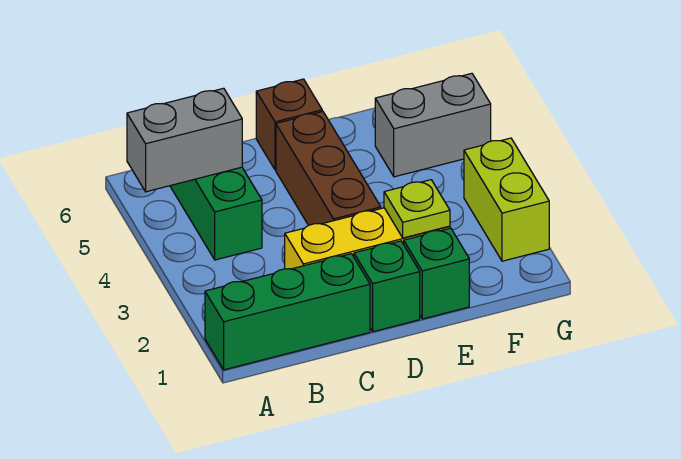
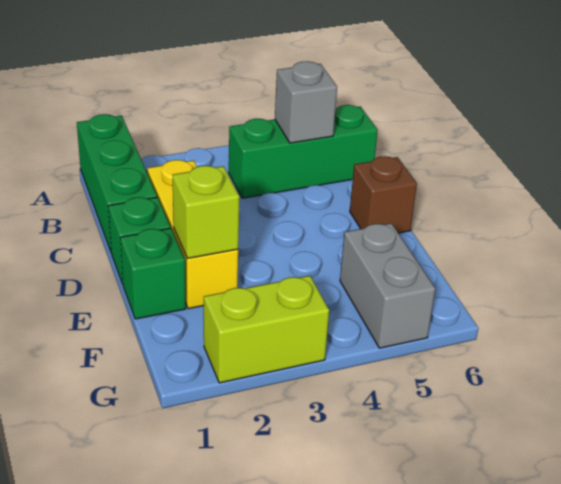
grey 1x2 brick [127,88,242,192] -> grey 1x1 brick [275,61,337,143]
brown 1x3 brick [276,111,381,225] -> none
lime 1x1 plate [384,180,450,238] -> lime 1x1 brick [173,166,240,259]

